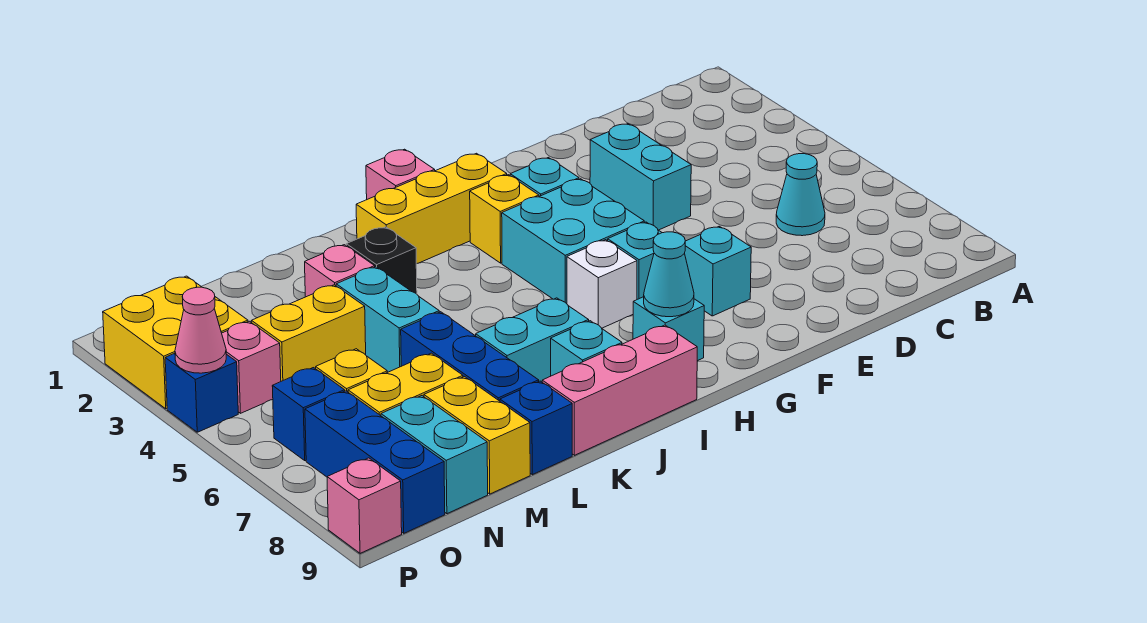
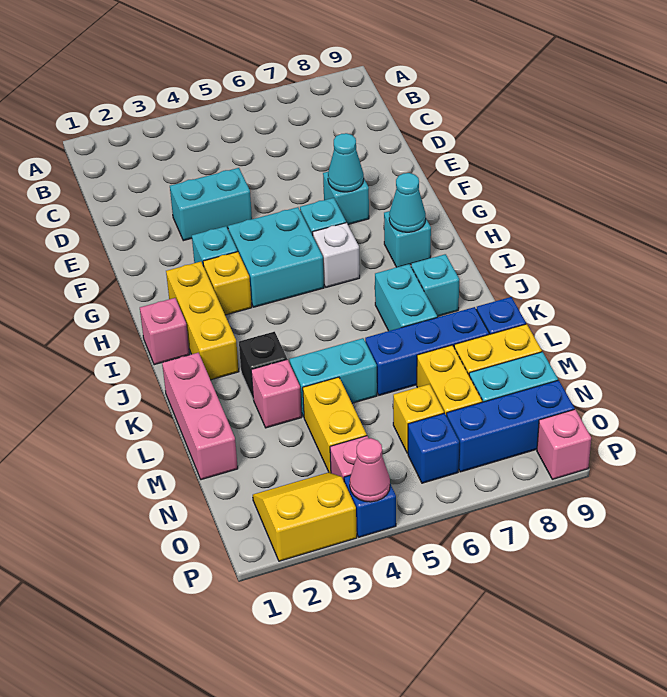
cyan 1x1 cone [776,154,825,236] -> cyan 1x1 cone moved to [328,133,364,192]
pink 1x3 brick [542,325,697,455] -> pink 1x3 brick moved to [162,353,238,480]
yellow 2x2 brick [103,276,248,409] -> yellow 2x2 slope [253,472,357,561]

